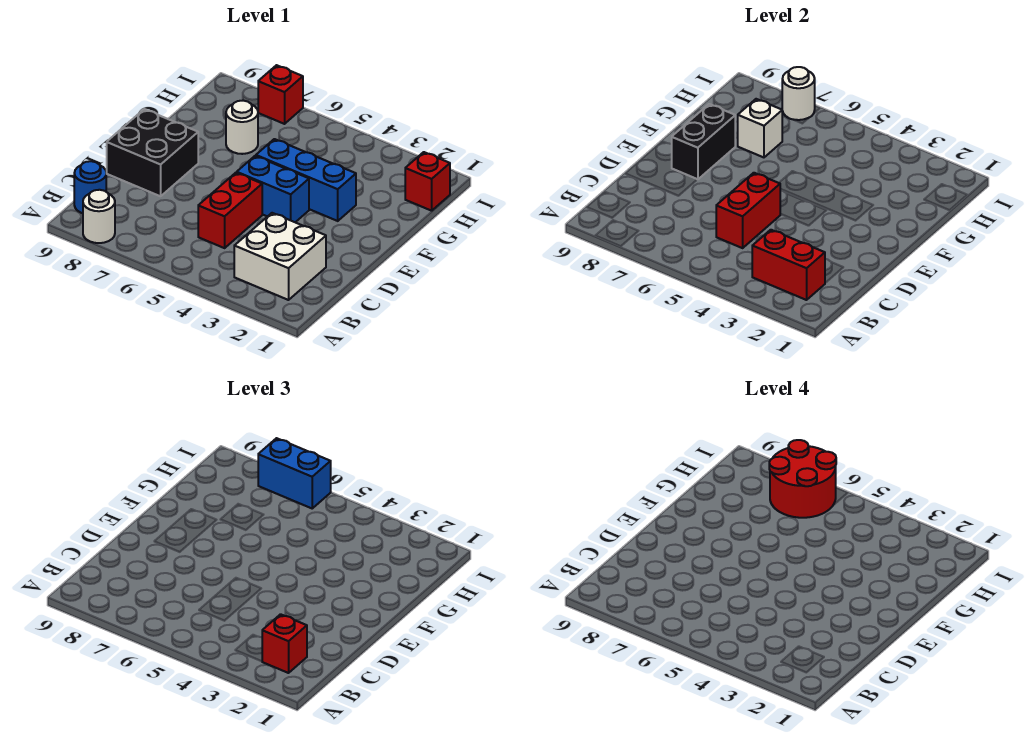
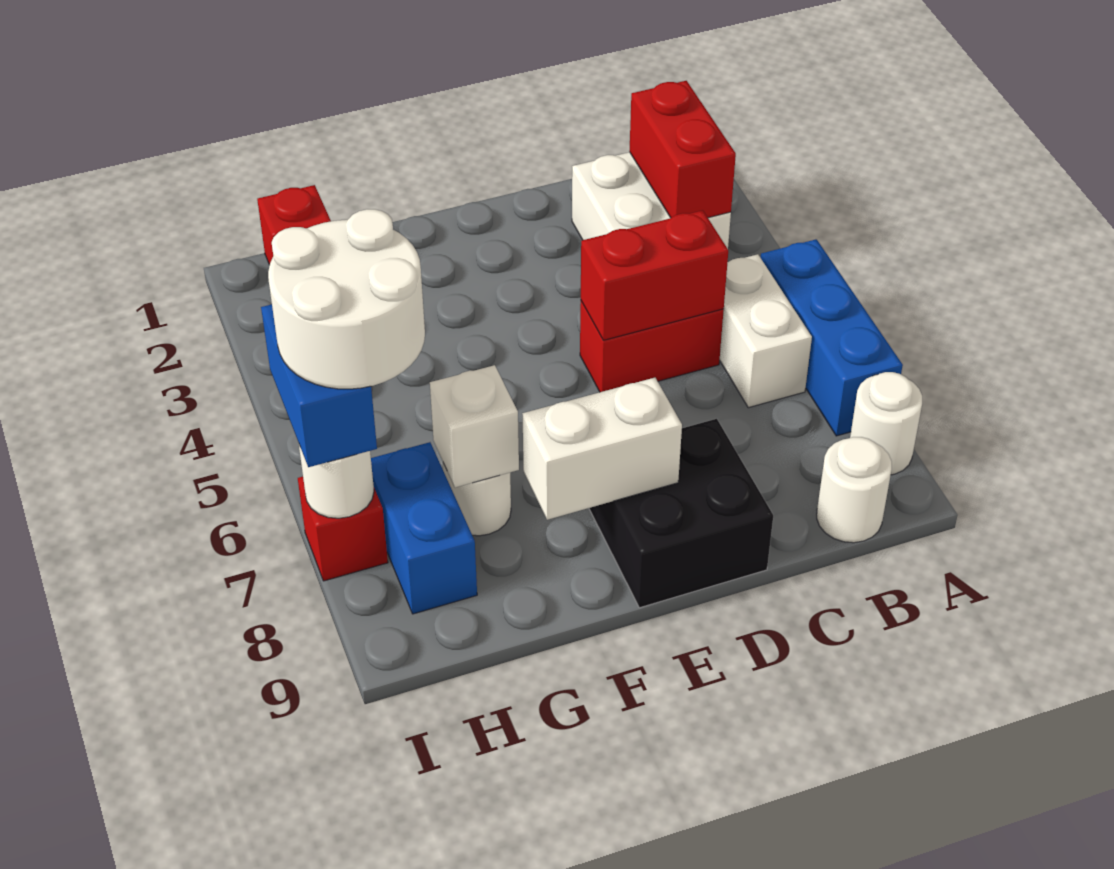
red 1x1 brick [262,614,307,673] -> none
none -> white 1x2 brick [720,254,812,408]
blue 1x1 round brick [74,161,106,213] -> white 1x1 round brick [817,437,892,543]
blue 1x2 brick [237,156,309,222] -> blue 1x2 brick moved to [371,442,477,614]
black 1x2 brick [672,104,735,180] -> white 1x2 brick [522,378,682,520]
blue 1x3 brick [256,139,356,221] -> blue 1x3 brick moved to [761,239,903,436]
red 2x2 round brick [769,440,836,518] -> white 2x2 round brick [268,209,425,389]

